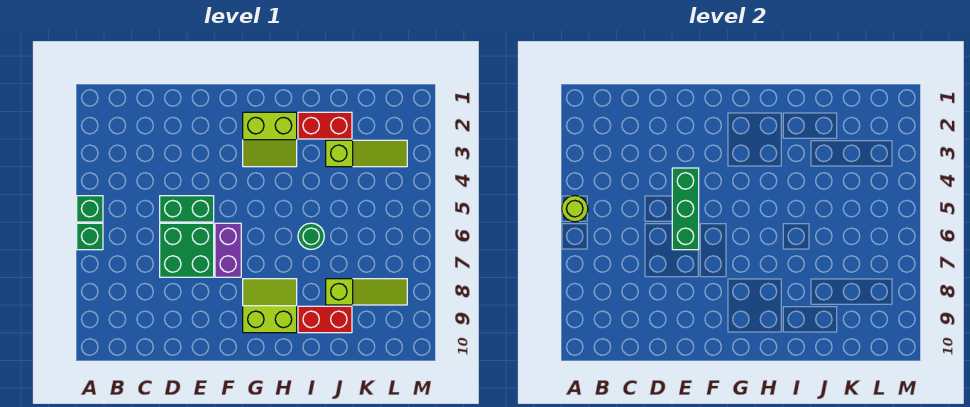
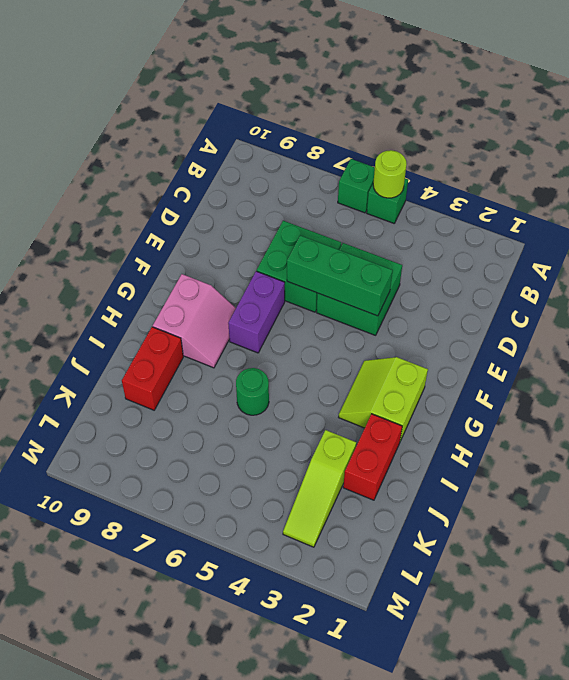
green 1x2 brick [160,196,214,222] -> green 2x2 brick [317,243,402,335]
purple 1x2 brick [215,223,241,277] -> purple 1x2 brick turned to [228,271,285,353]
lime 2x2 slope [243,279,297,333] -> pink 2x2 slope [153,274,236,368]
lime 1x3 slope [326,279,407,305] -> none

